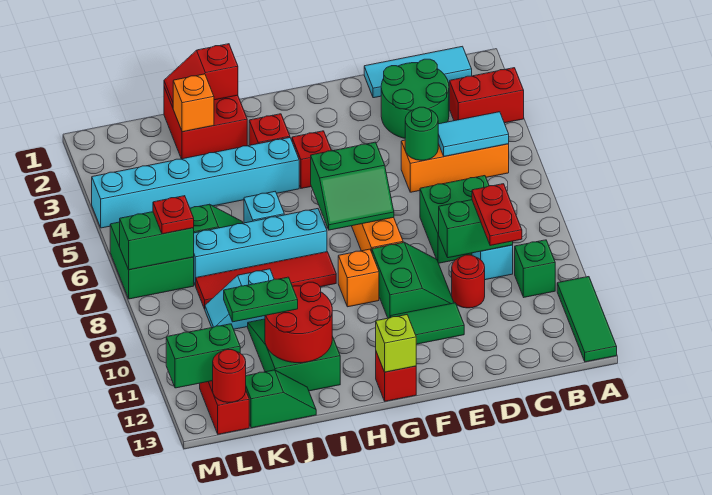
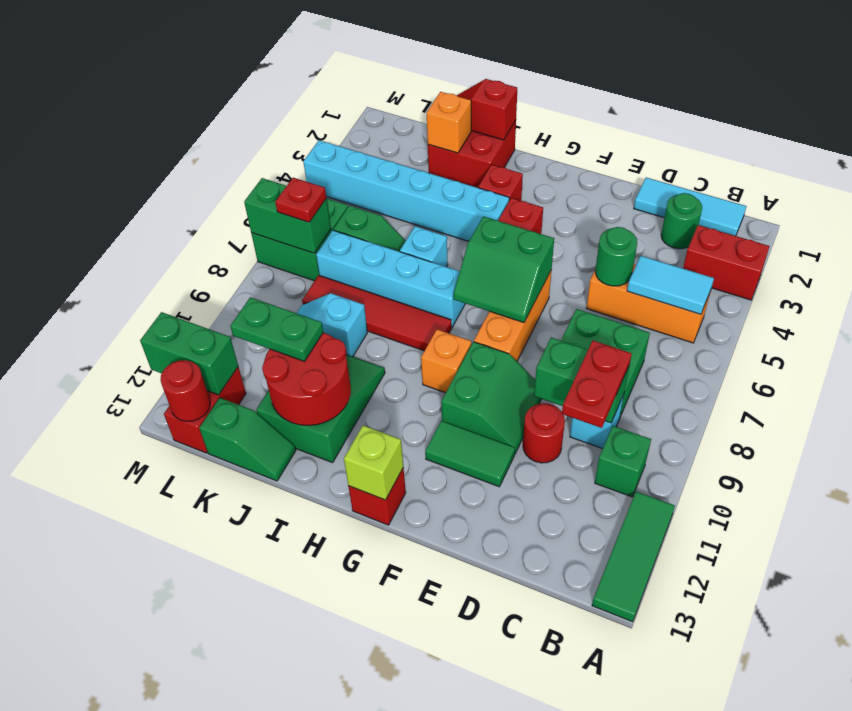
green 2x2 round brick [381,59,449,138] -> green 1x1 round brick [661,193,702,249]

